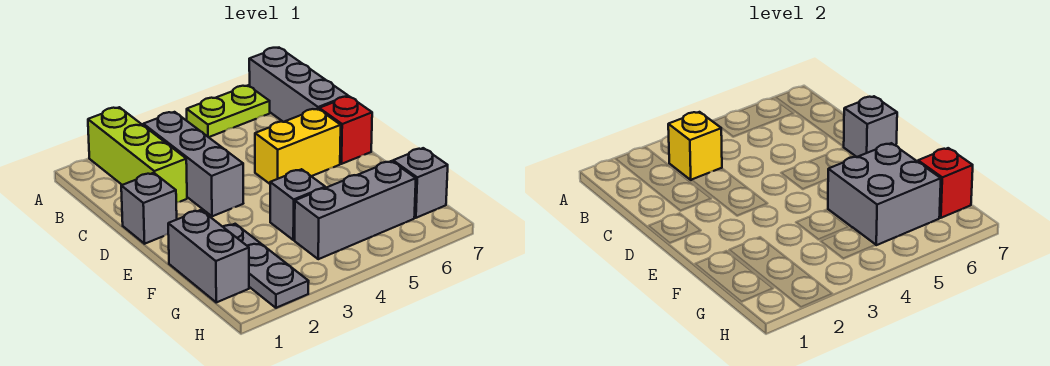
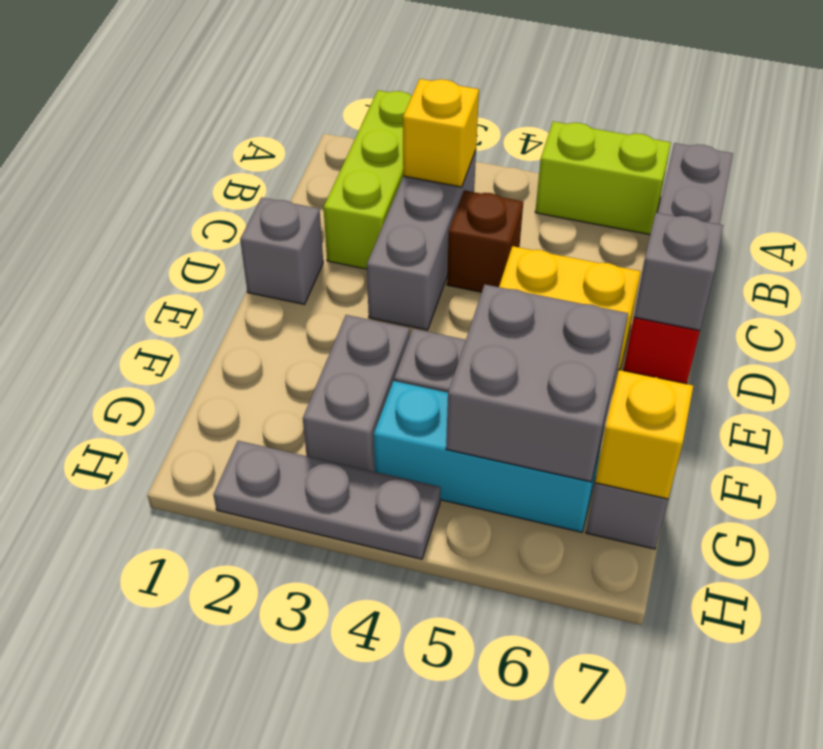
lime 1x2 plate [187,86,270,137] -> lime 1x2 brick [535,121,671,235]
none -> brown 1x1 brick [447,190,523,292]
grey 1x2 brick [168,210,249,302] -> grey 1x2 brick moved to [303,315,409,472]
grey 1x3 plate [223,224,309,308] -> grey 1x3 plate turned to [213,441,441,559]
grey 1x3 brick [295,161,416,259] -> cyan 1x3 brick [374,381,604,532]
red 1x1 brick [918,148,973,218] -> yellow 1x1 brick [595,370,693,499]

